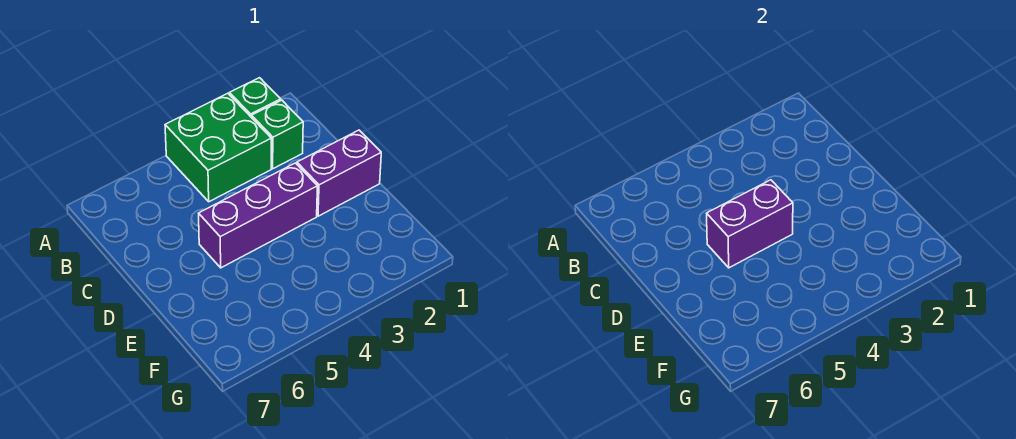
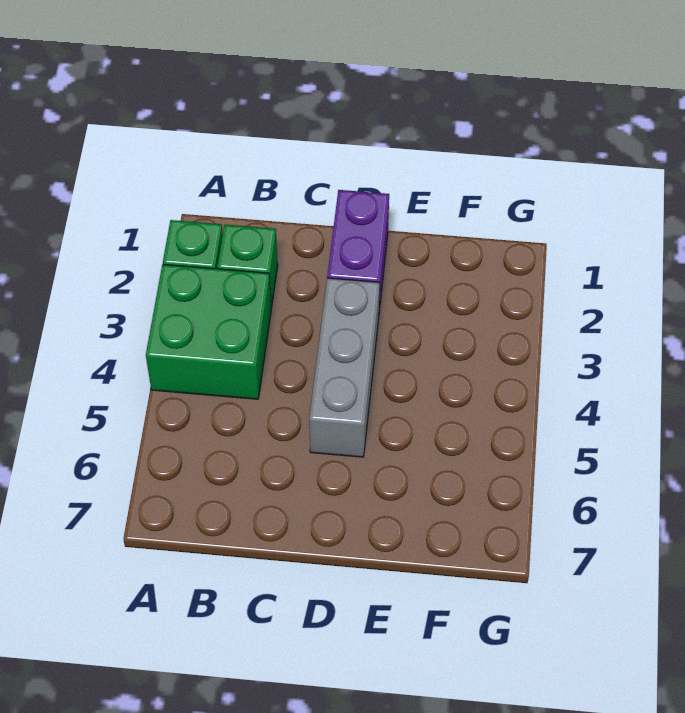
purple 1x3 brick [199,163,318,268] -> grey 1x3 brick [309,278,380,457]
purple 1x2 brick [707,180,793,268] -> none

